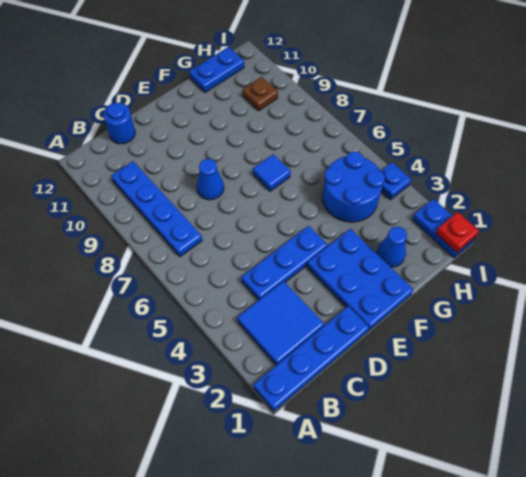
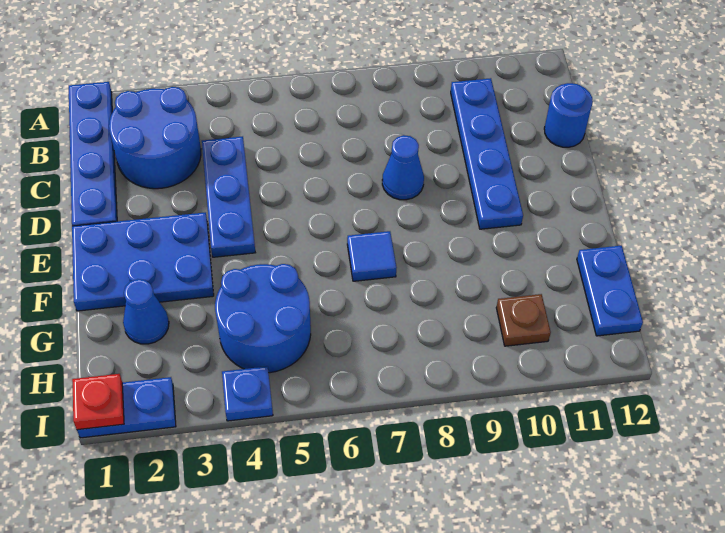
blue 2x2 tile [237,281,324,365] -> blue 2x2 round brick [109,87,201,189]
blue 1x4 plate [111,161,202,257] -> blue 1x4 plate turned to [451,78,523,229]

